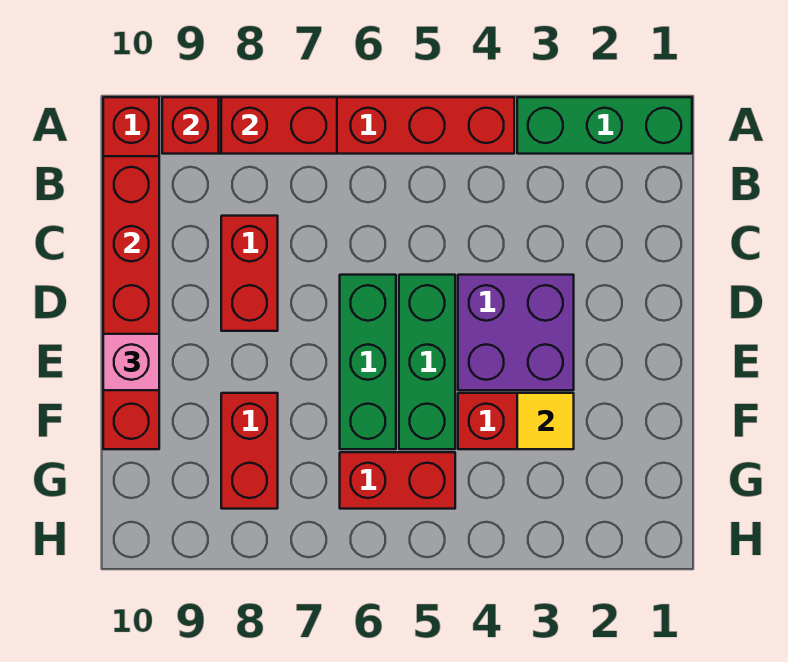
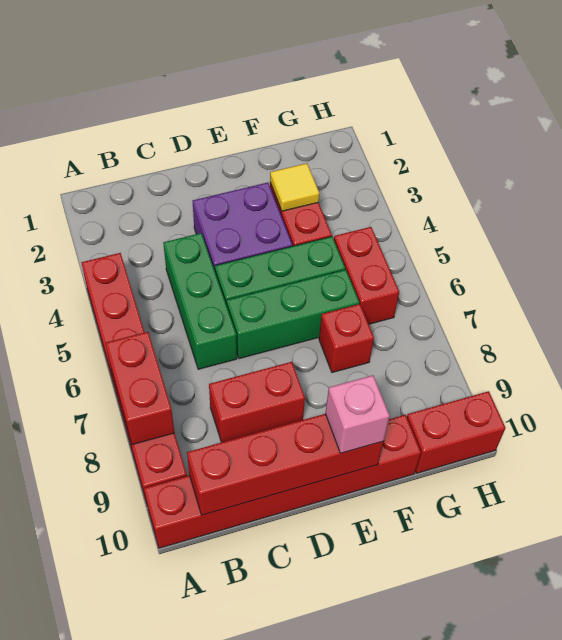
green 1x3 brick [517,97,692,154] -> green 1x3 brick moved to [163,233,237,369]
red 1x1 brick [162,97,219,154] -> red 1x1 brick moved to [319,304,374,373]
red 1x2 brick [221,393,278,509] -> red 1x2 brick moved to [407,391,505,473]

